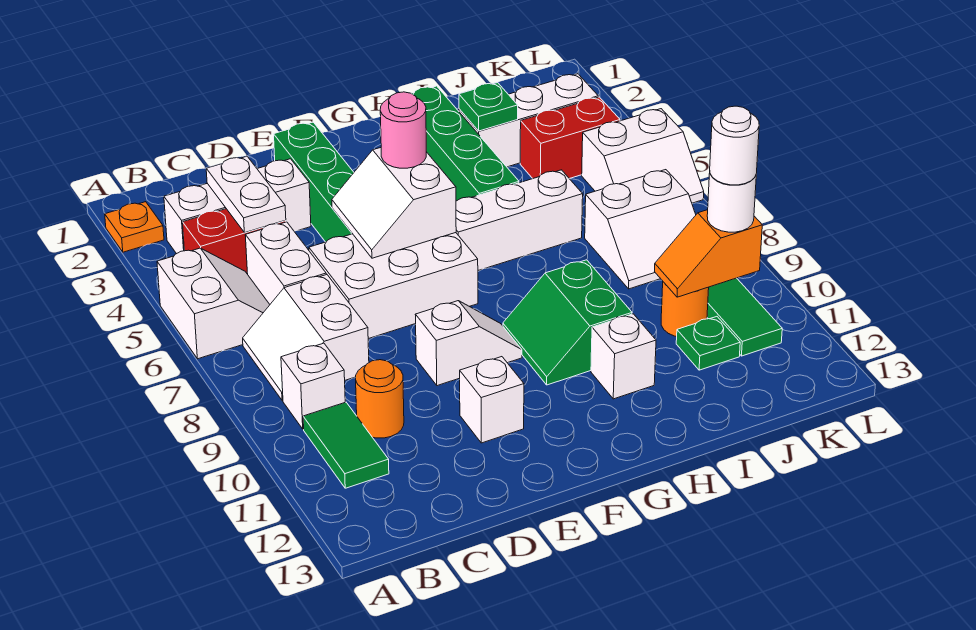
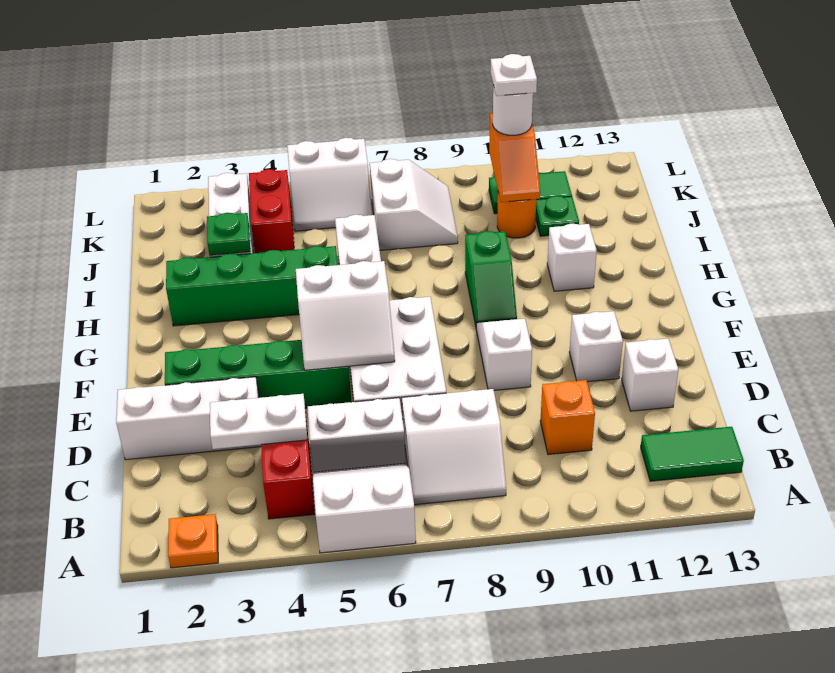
white 1x3 brick [164,159,311,254] -> white 1x3 brick turned to [116,377,261,460]
white 1x1 brick [281,343,345,429] -> white 1x1 brick moved to [622,339,678,411]
green 1x2 tile [303,402,389,488] -> green 1x2 tile moved to [641,427,744,481]
orange 1x1 round brick [356,360,404,438] -> orange 1x1 brick [540,380,595,454]
pink 1x1 round brick [380,92,426,168] -> none
green 2x2 slope [503,260,632,385] -> green 1x2 slope [465,231,517,325]
white 2x2 slope [582,109,704,203] -> white 2x2 slope turned to [287,138,372,231]
white 1x1 round brick [710,106,759,185] -> white 1x1 plate [490,54,537,96]

